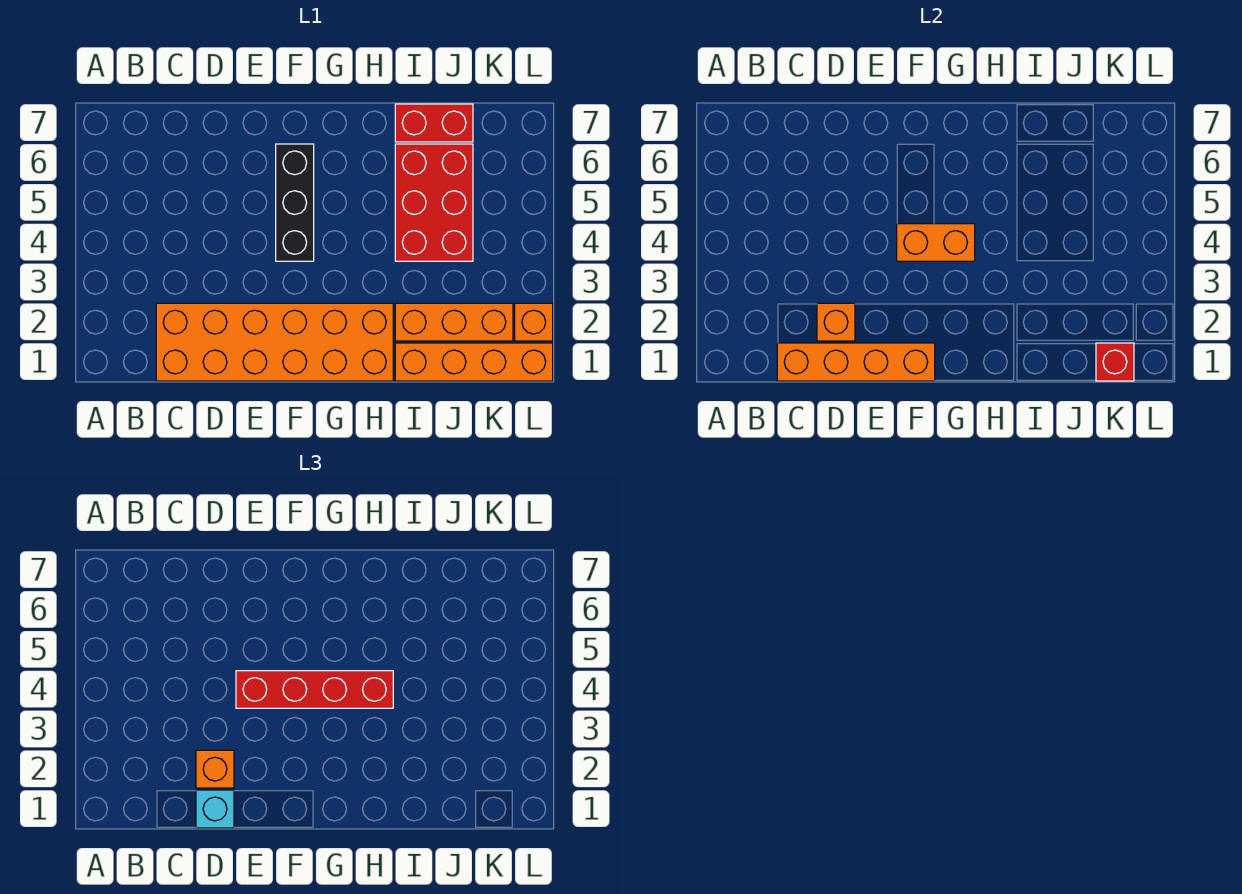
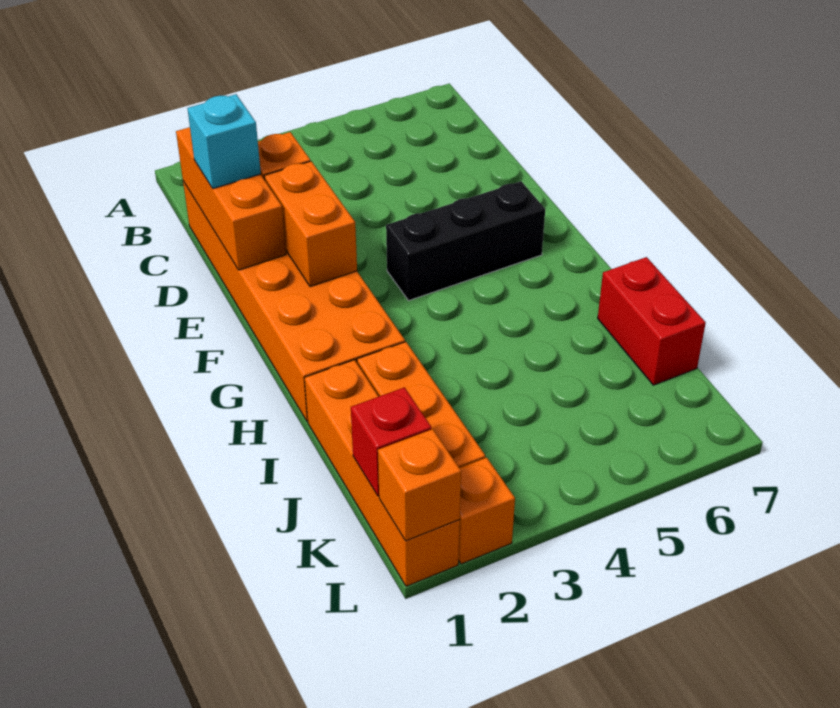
orange 1x4 brick [777,343,935,381] -> orange 1x3 brick [176,127,286,270]
orange 1x1 brick [196,750,234,788] -> orange 1x1 brick moved to [378,429,461,541]
red 1x4 brick [236,671,393,708] -> none
orange 1x2 brick [897,224,975,261] -> orange 1x2 brick moved to [264,161,357,287]
red 2x3 brick [395,144,473,261] -> none

